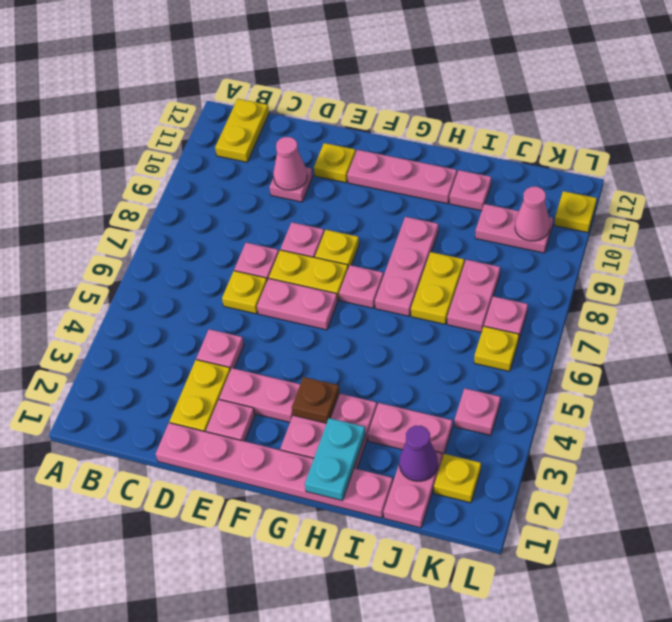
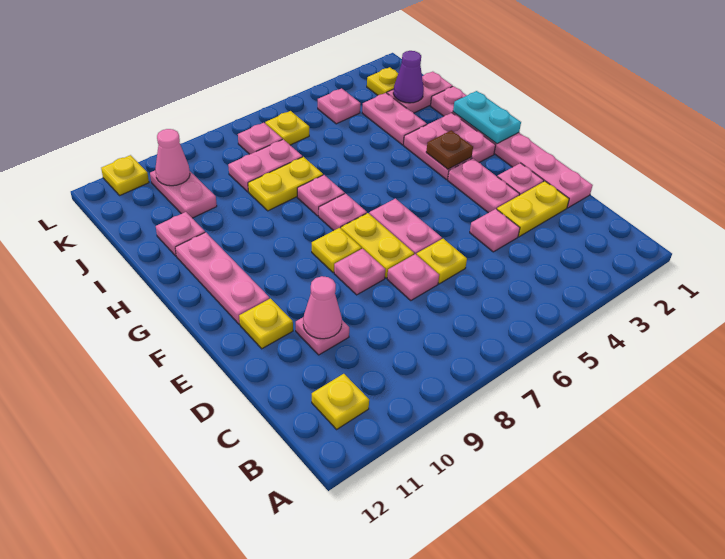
yellow 1x2 plate [215,99,269,162] -> yellow 1x1 plate [312,374,369,429]
cyan 1x2 plate [305,418,365,501] -> cyan 1x2 plate turned to [453,91,521,144]
pink 1x3 plate [375,217,438,316] -> pink 1x1 plate [297,175,345,216]

